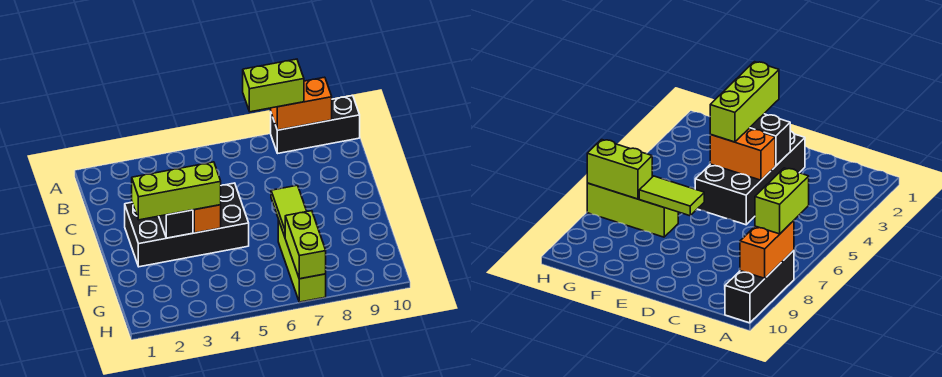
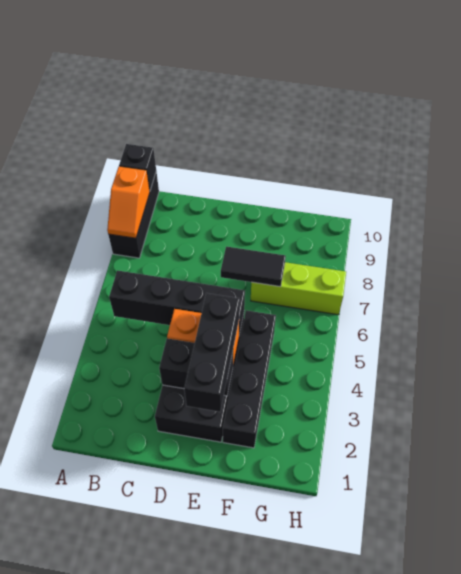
lime 1x2 brick [243,59,304,112] -> none
orange 1x2 brick [271,77,332,130] -> orange 1x2 slope [107,166,150,238]
none -> black 1x1 brick [119,144,156,191]
none -> black 1x4 brick [109,270,245,334]
lime 1x3 brick [132,162,221,220] -> black 1x3 brick [184,293,240,412]
lime 1x2 tile [271,185,307,237] -> black 1x2 tile [221,247,286,287]
none -> black 1x4 brick [223,310,276,448]
lime 1x2 brick [285,211,326,279] -> none

